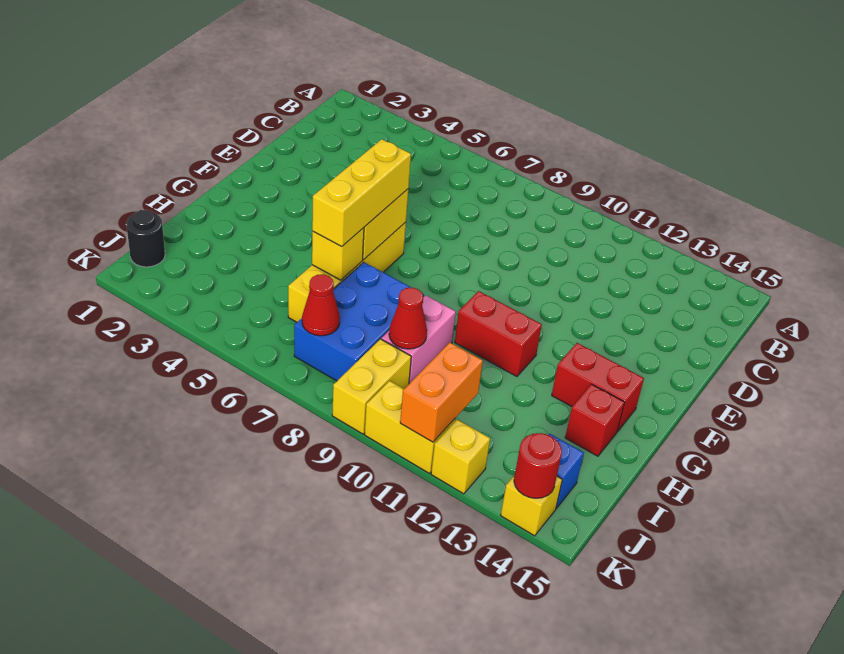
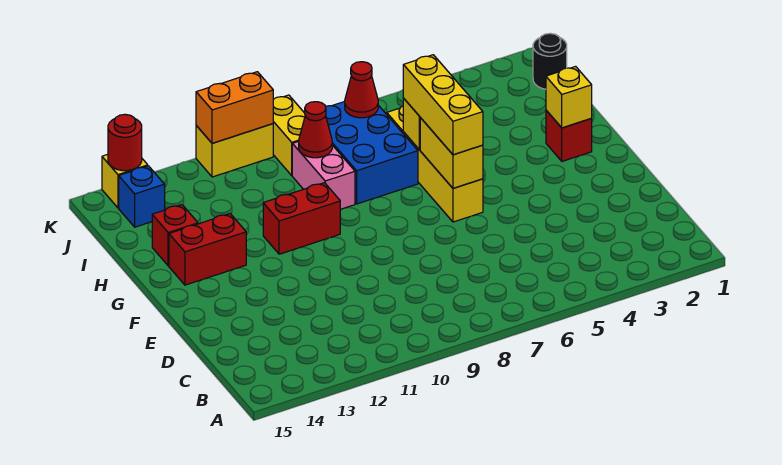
none -> red 1x1 brick [546,110,592,161]
orange 1x2 brick [400,343,483,442] -> orange 1x2 brick turned to [196,72,273,143]
yellow 1x1 brick [431,419,490,494] -> yellow 1x1 brick moved to [546,66,592,128]

